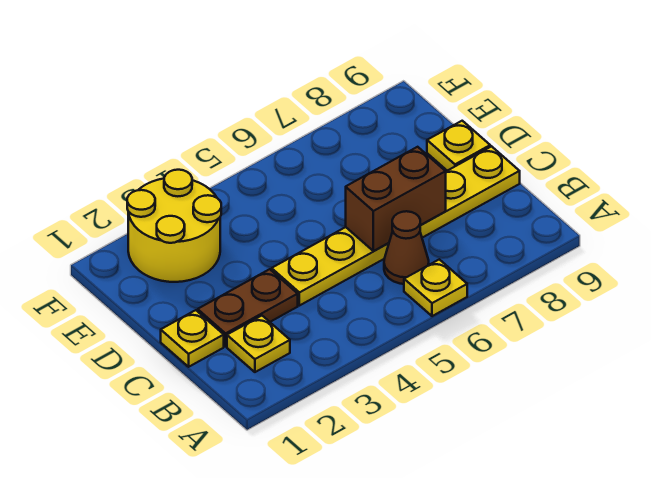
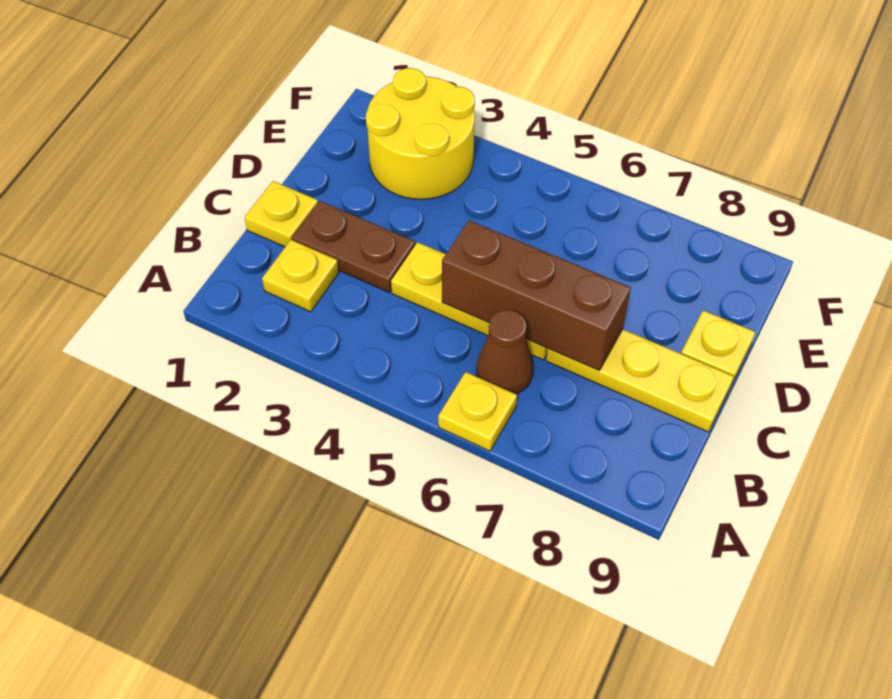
brown 1x2 brick [346,147,446,251] -> brown 1x3 brick [442,220,631,371]

